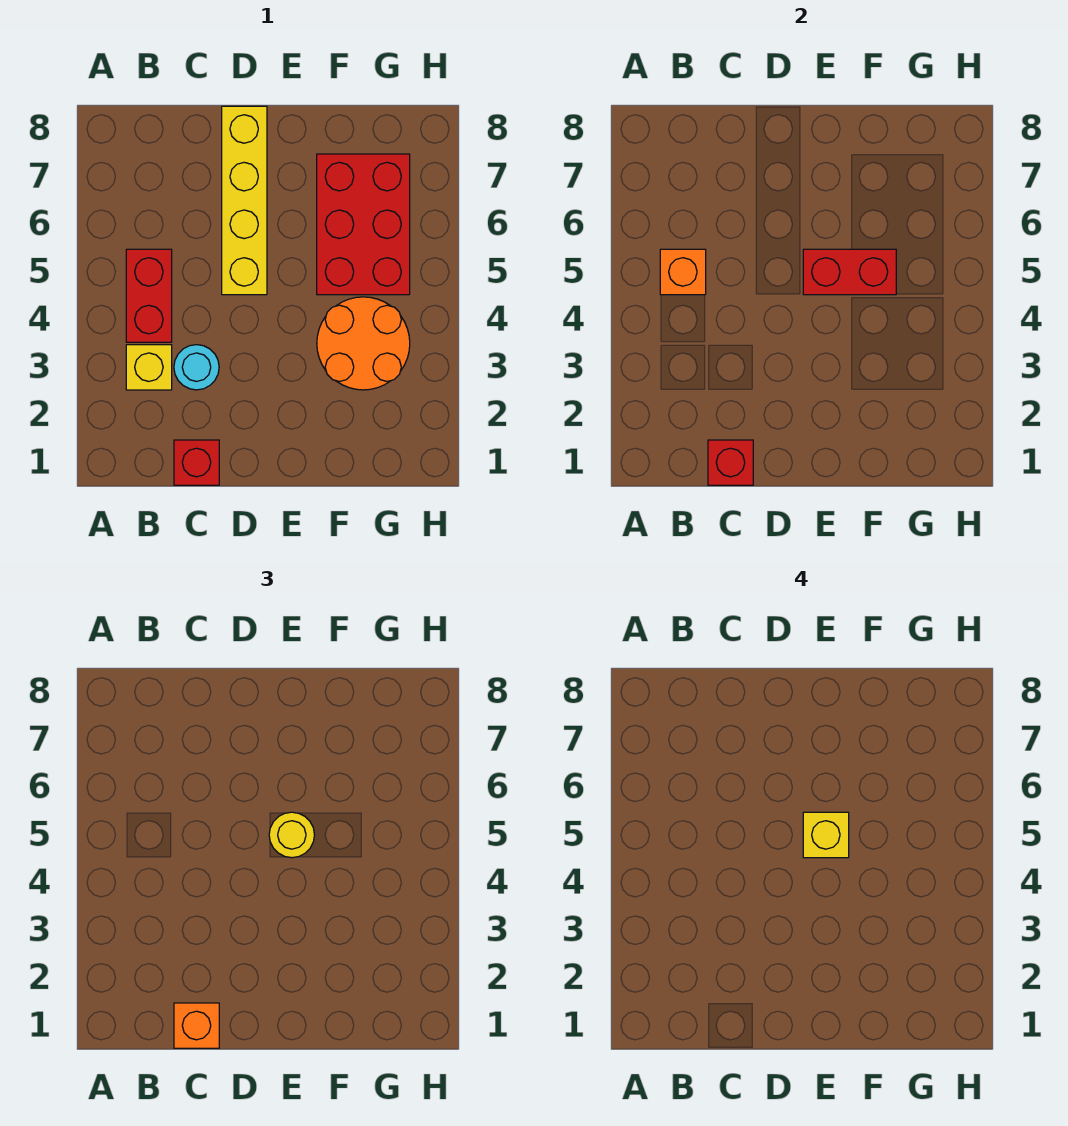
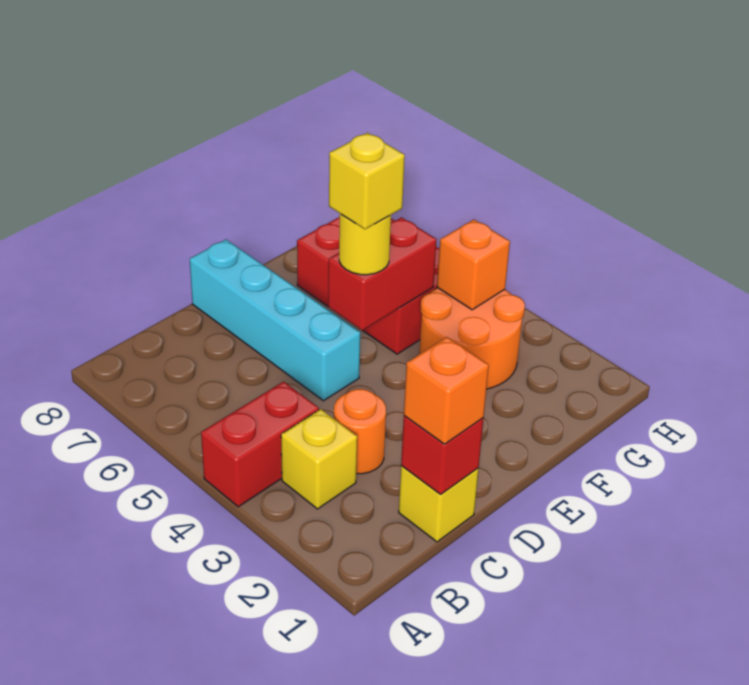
red 1x2 brick [126,249,172,342] -> red 1x2 brick turned to [201,382,319,507]
orange 1x1 brick [660,249,706,295] -> orange 1x1 brick moved to [437,220,510,310]
red 1x1 brick [174,440,219,485] -> yellow 1x1 brick [399,466,479,542]
cyan 1x1 round brick [174,345,219,390] -> orange 1x1 round brick [334,389,386,474]
yellow 1x4 brick [222,106,267,295] -> cyan 1x4 brick [190,239,360,401]

